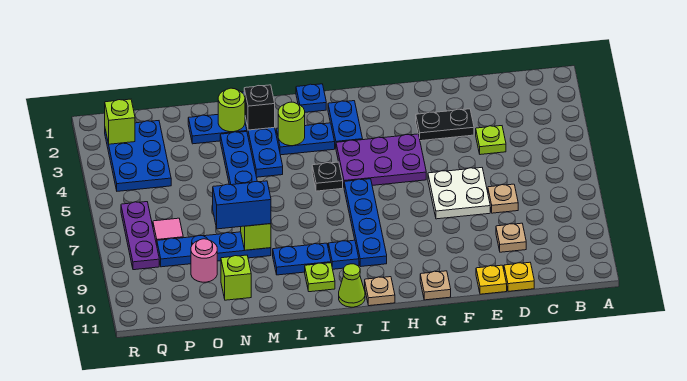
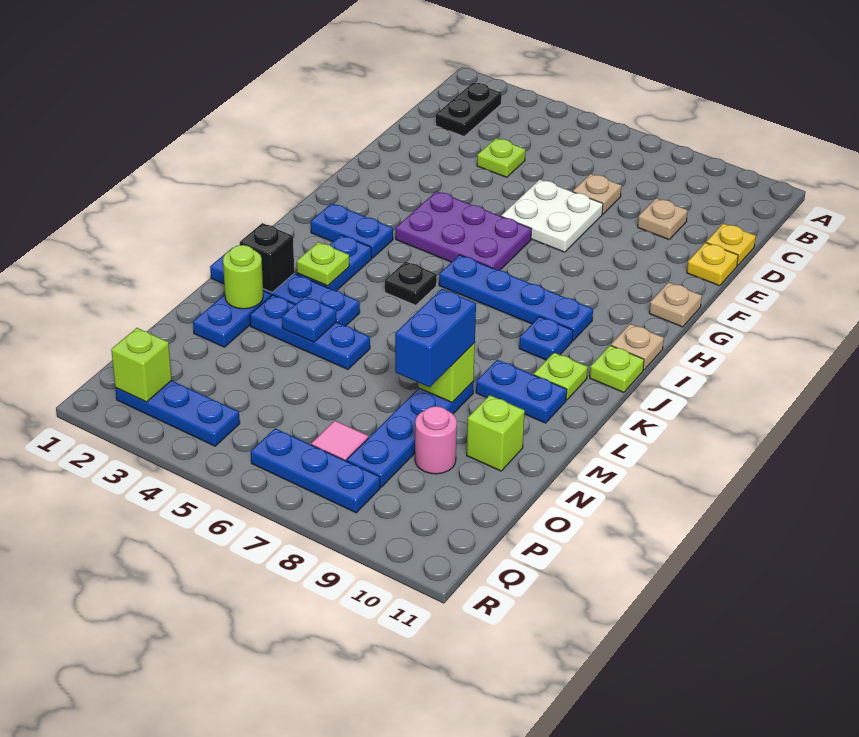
black 1x2 plate [416,109,474,141] -> black 1x2 plate moved to [436,82,502,136]
purple 2x3 plate [336,134,426,186] -> purple 2x3 plate turned to [396,191,531,270]
blue 1x1 plate [296,84,326,112] -> blue 1x1 plate moved to [282,296,336,342]
lime 1x1 cone [339,264,365,307] -> lime 1x1 plate [590,345,644,393]
lime 1x1 round brick [278,102,305,146] -> lime 1x1 plate [297,242,349,286]
blue 1x2 plate [273,243,331,275] -> blue 1x2 plate turned to [476,360,567,423]
blue 2x3 plate [105,121,171,191] -> blue 1x3 plate [115,380,240,446]
purple 1x3 plate [121,202,159,270] -> blue 1x3 plate [251,428,380,513]

